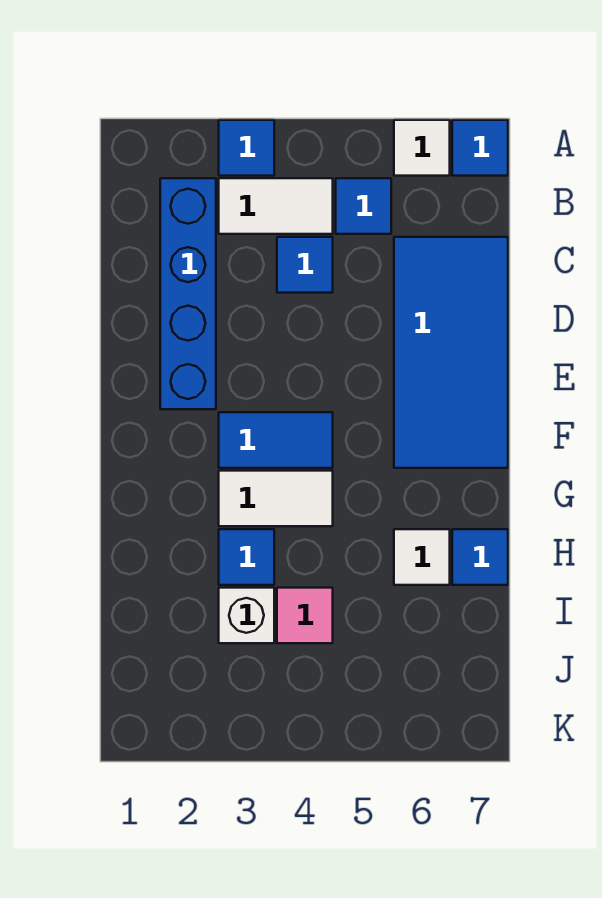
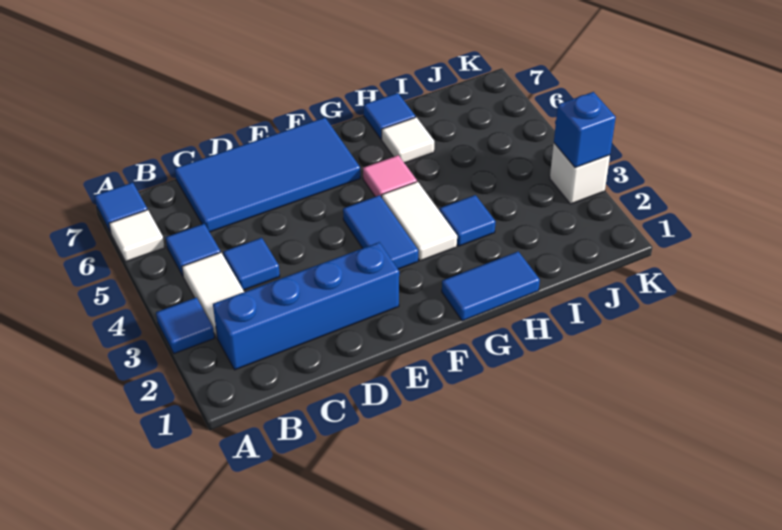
none -> blue 1x2 tile [442,251,540,321]
white 1x1 brick [219,588,274,643] -> white 1x1 brick moved to [550,143,610,204]
pink 1x1 tile [277,588,333,643] -> pink 1x1 tile moved to [363,155,417,197]
none -> blue 1x1 brick [554,92,616,168]

